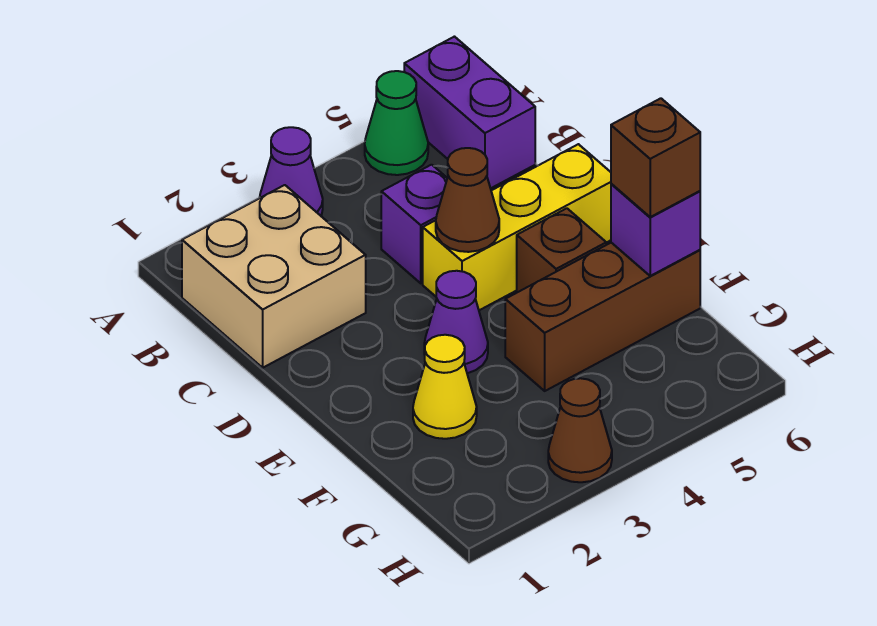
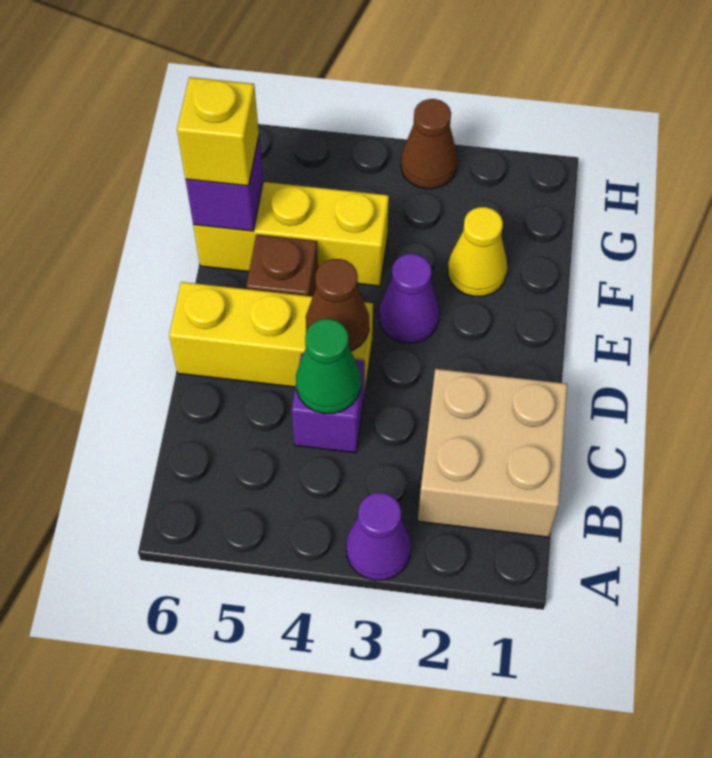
green 1x1 cone [365,71,428,175] -> green 1x1 cone moved to [296,319,361,414]
purple 1x2 brick [404,37,535,188] -> none
brown 1x3 brick [505,243,700,391] -> yellow 1x3 brick [193,182,389,286]
brown 1x1 brick [611,98,700,217] -> yellow 1x1 brick [177,77,259,186]

